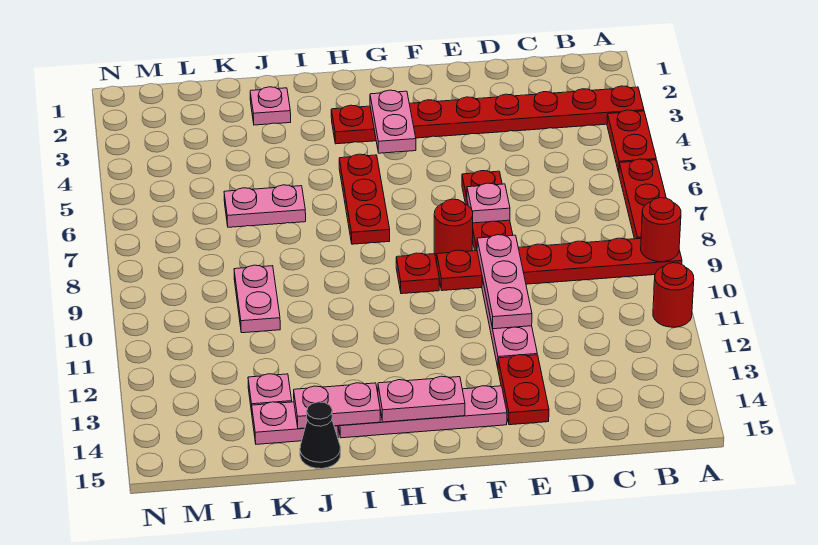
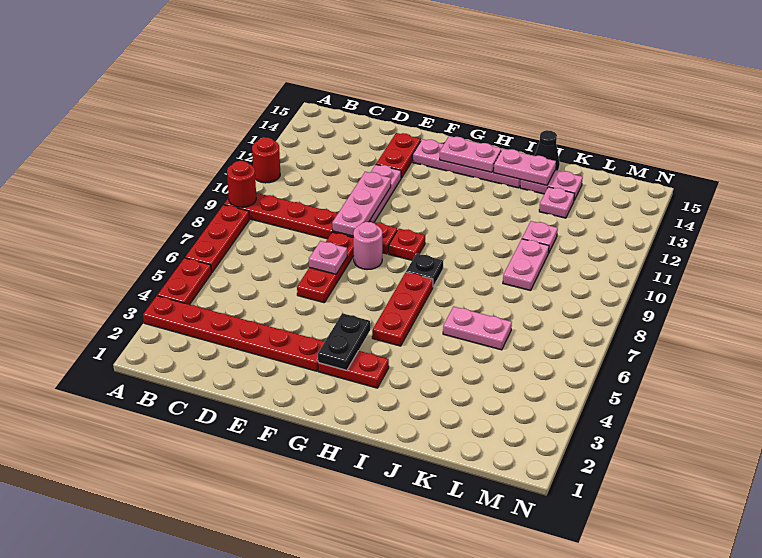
red 1x1 round brick [434,199,473,256] -> pink 1x1 round brick [353,222,382,270]
pink 1x2 plate [370,90,416,153] -> black 1x2 plate [318,313,370,370]
none -> black 1x1 plate [406,254,443,287]
pink 1x1 plate [250,87,291,125] -> pink 1x1 plate moved to [522,221,558,253]

